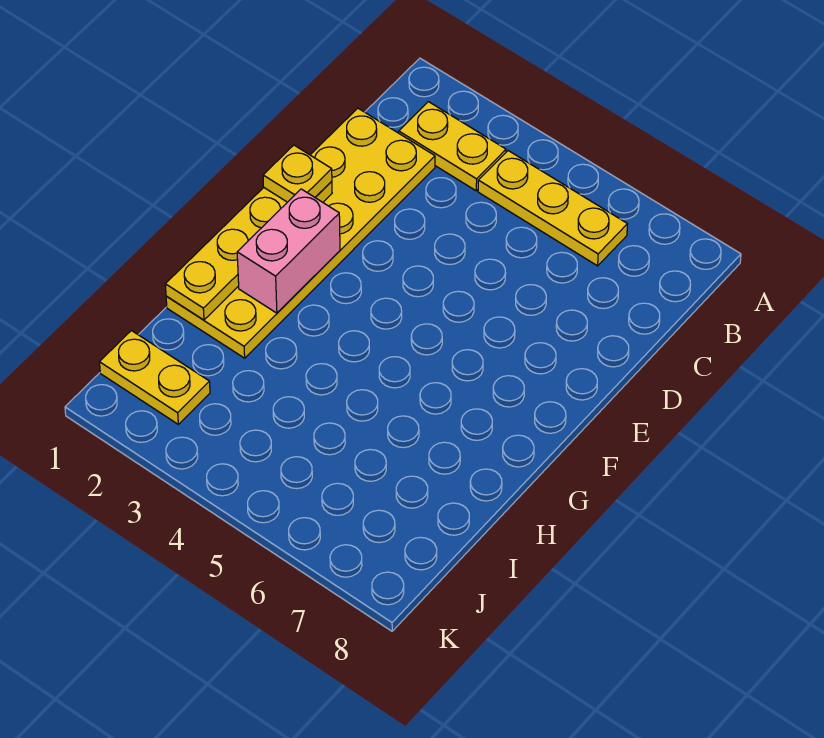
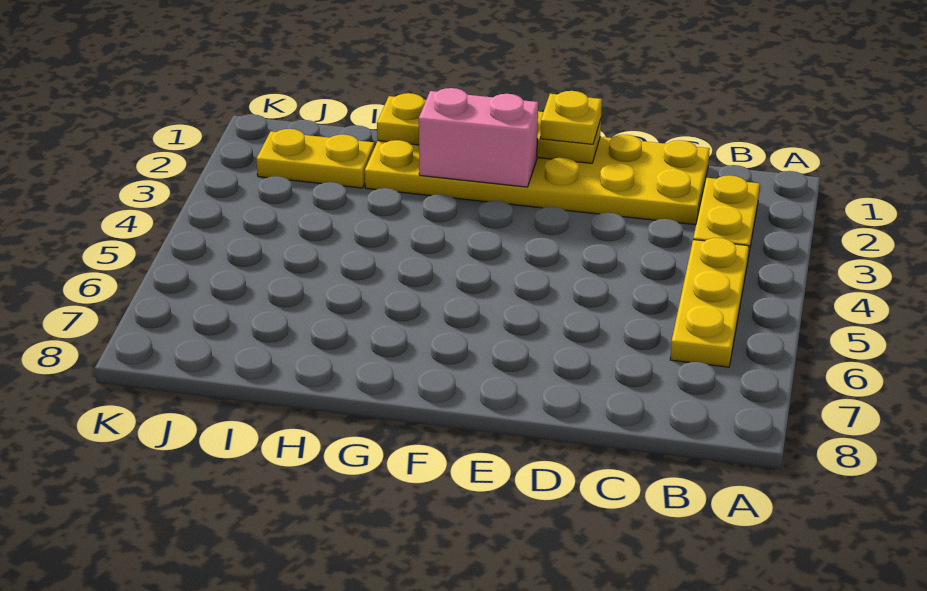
yellow 1x2 plate [100,331,210,424] -> yellow 1x2 plate turned to [256,129,374,188]

